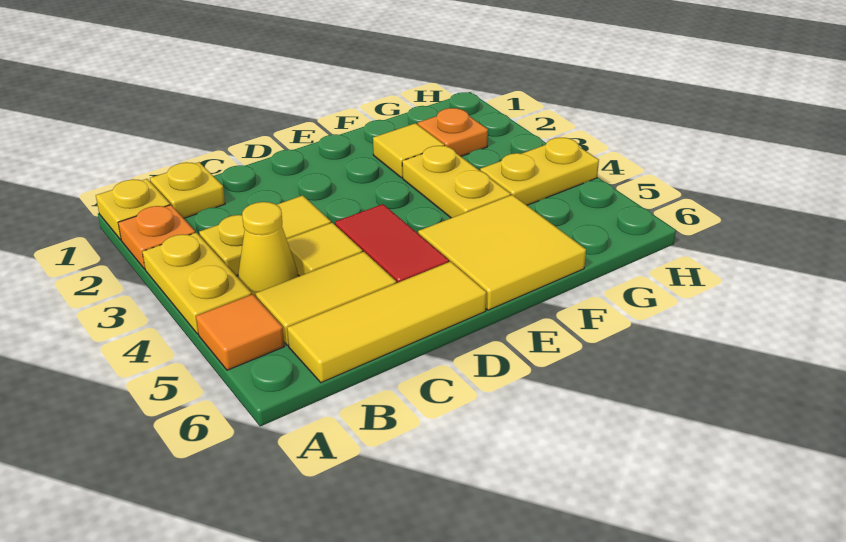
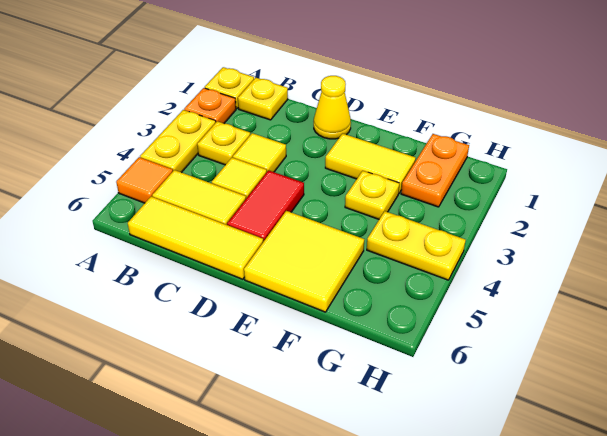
yellow 1x1 cone [238,202,298,297] -> yellow 1x1 cone moved to [314,76,351,139]
yellow 1x1 tile [373,123,444,178] -> yellow 1x2 tile [325,134,416,193]
yellow 1x2 plate [402,146,511,218] -> yellow 1x1 plate [345,171,400,219]
orange 1x1 plate [418,108,488,156] -> orange 1x2 plate [401,134,469,207]

